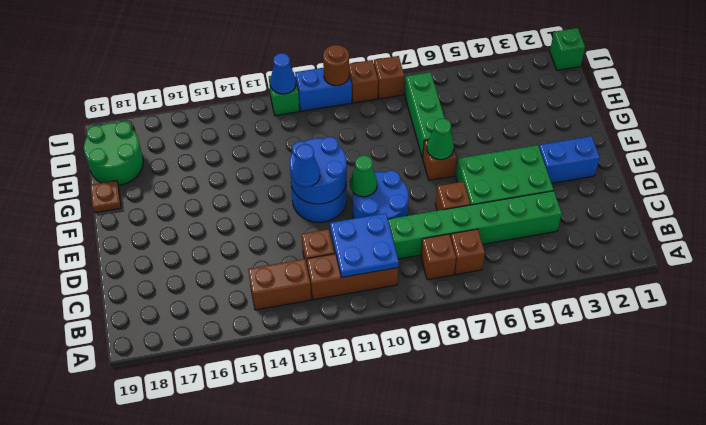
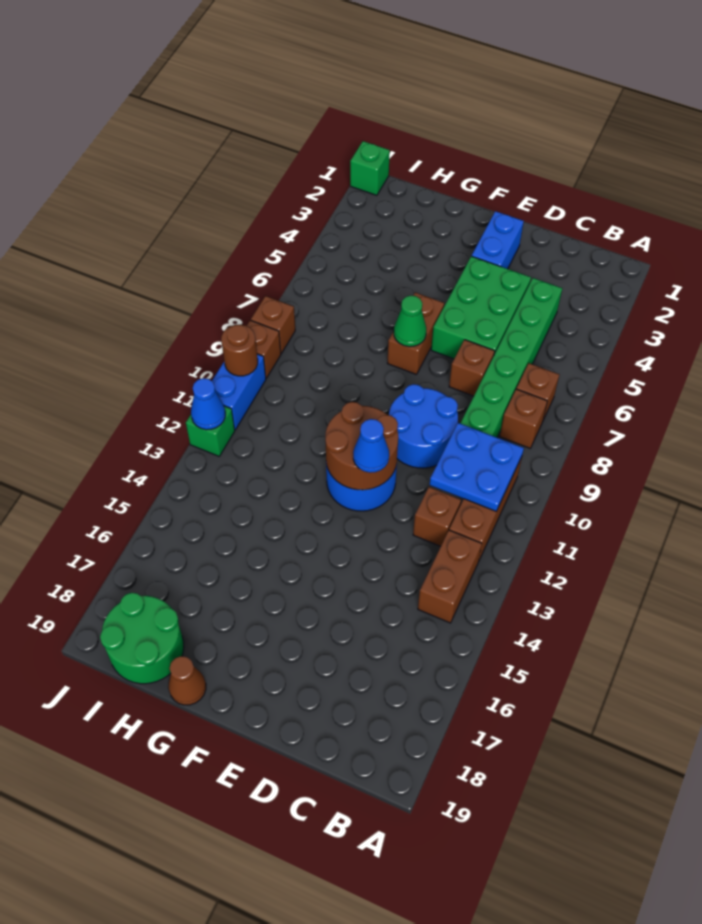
green 1x1 cone [350,155,377,197] -> none
blue 2x2 round brick [290,137,347,204] -> brown 2x2 round brick [325,402,398,490]
brown 1x1 brick [423,140,456,180] -> brown 1x2 brick [387,292,444,375]
green 1x3 brick [405,72,445,158] -> none
brown 1x1 plate [90,181,121,213] -> brown 1x1 cone [168,656,206,705]

